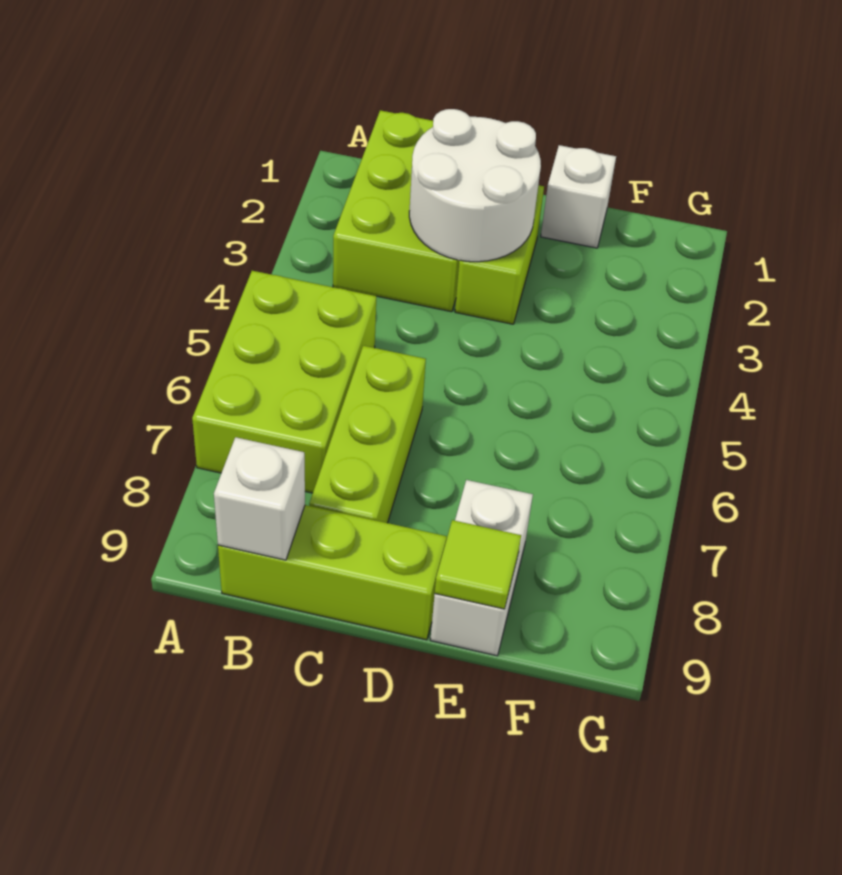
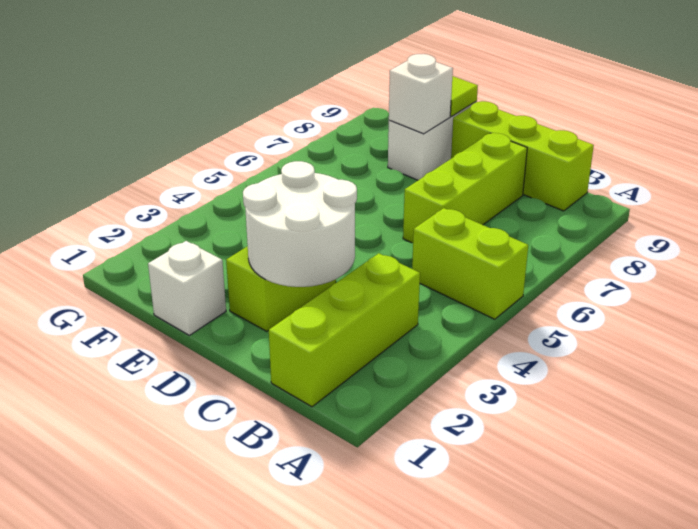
lime 2x3 brick [192,271,376,493] -> lime 1x2 brick [412,208,528,319]
lime 2x3 brick [333,110,460,312] -> lime 1x3 brick [269,253,420,407]
white 1x1 brick [214,437,305,560] -> white 1x1 brick moved to [389,54,453,134]

